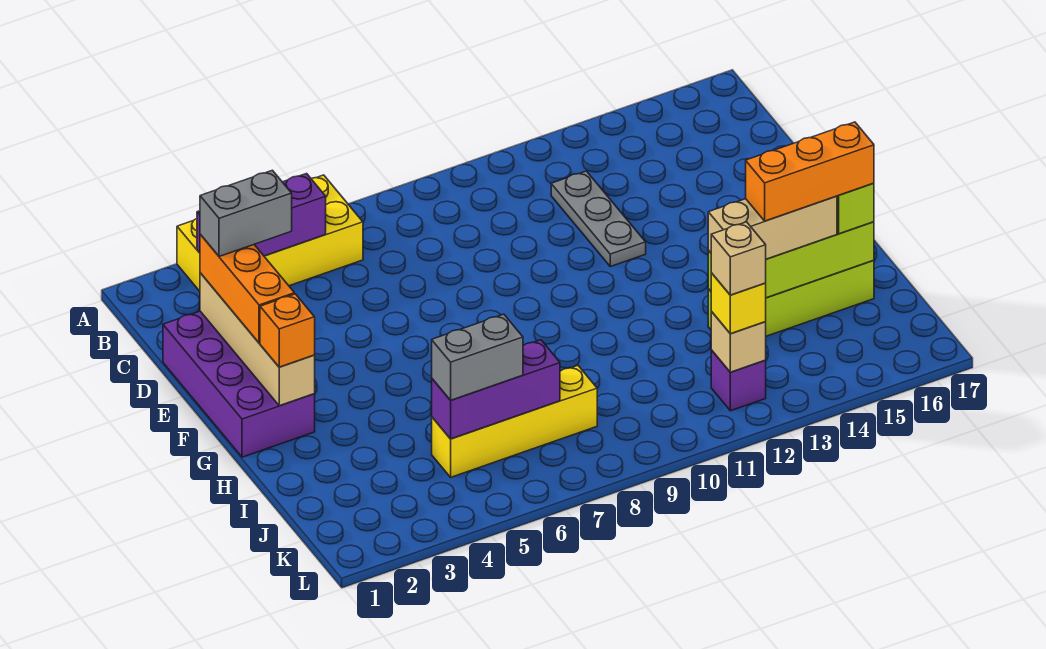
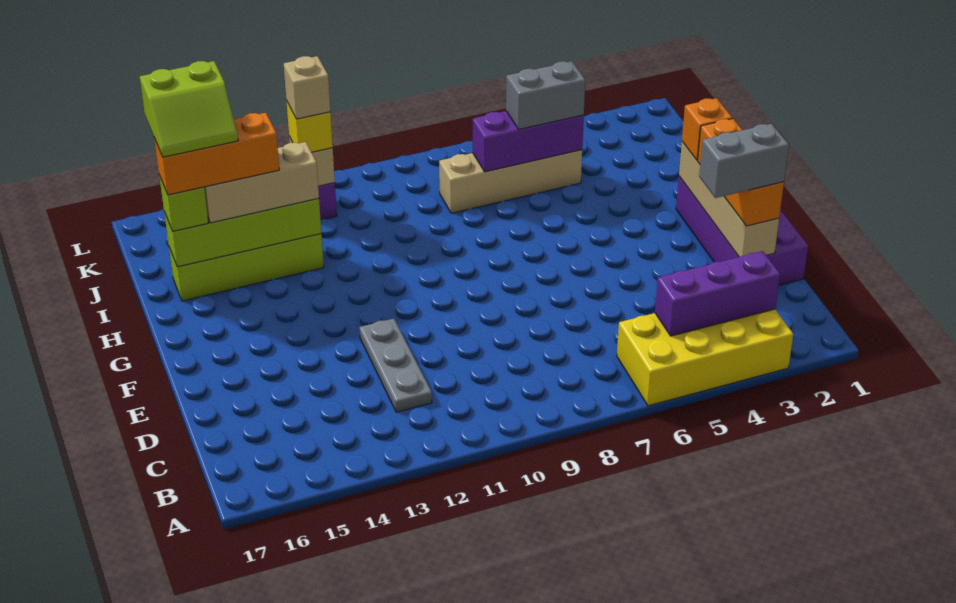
none -> lime 2x2 slope [140,61,238,157]
yellow 1x4 brick [432,366,597,477] -> tan 1x4 brick [439,150,582,213]

